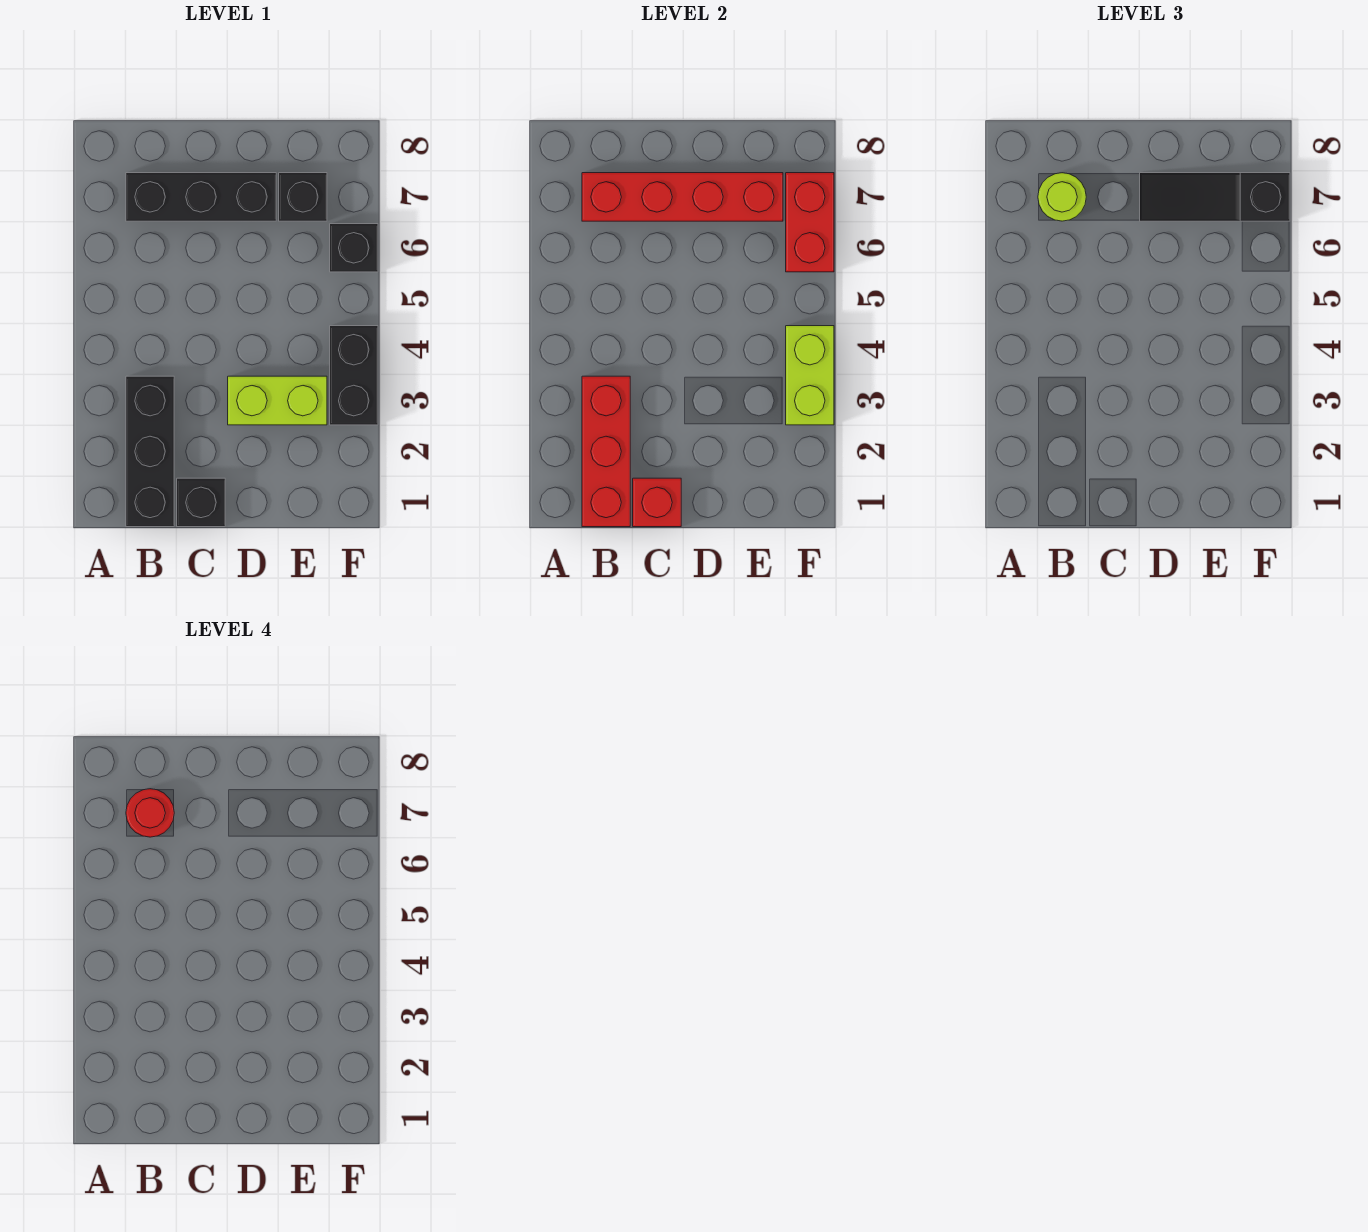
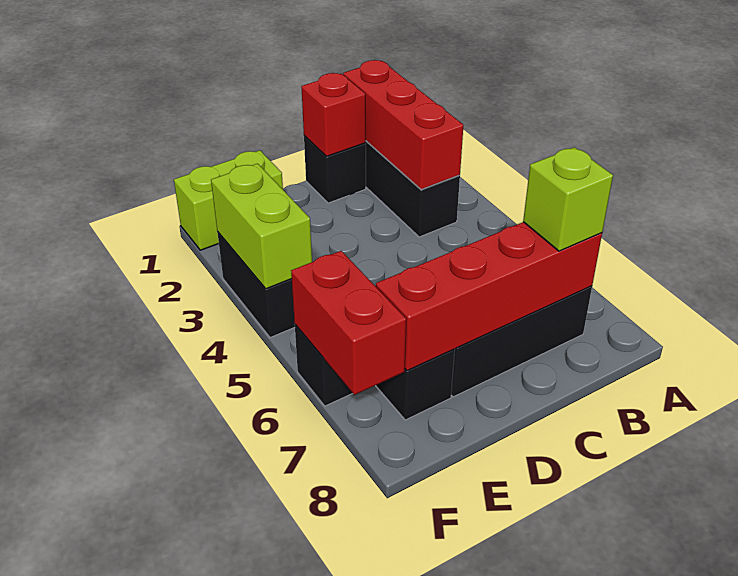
lime 1x1 round brick [1038,173,1086,221] -> lime 1x1 brick [523,147,613,251]
red 1x1 round brick [126,789,174,837] -> none
lime 1x2 brick [228,376,327,425] -> lime 1x2 brick moved to [174,150,283,250]
black 1x3 slope [1140,173,1290,221] -> none

